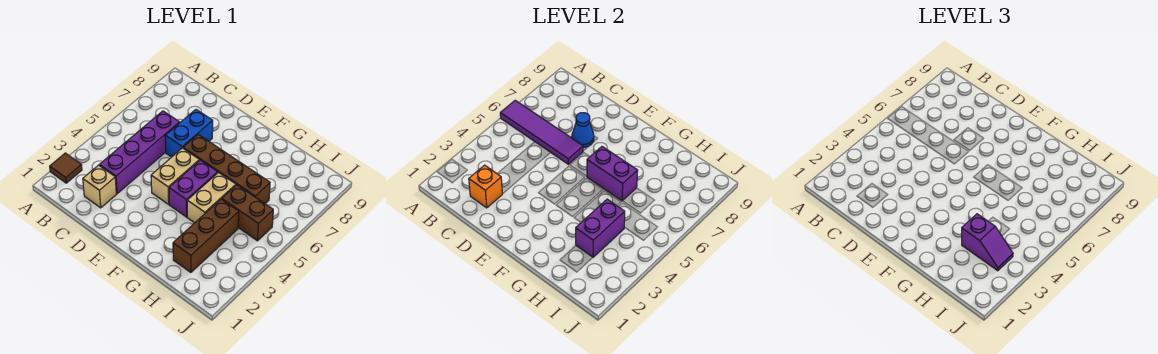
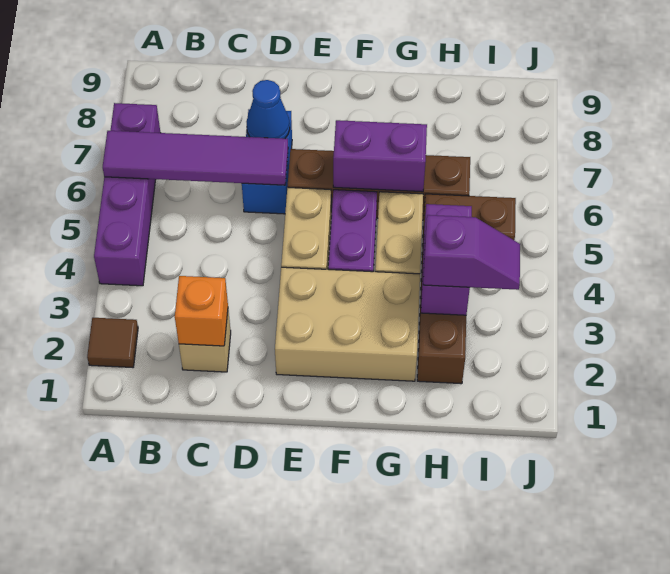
purple 1x4 brick [99,111,180,194] -> purple 1x4 brick moved to [94,103,160,286]
none -> tan 2x3 brick [275,267,420,381]

